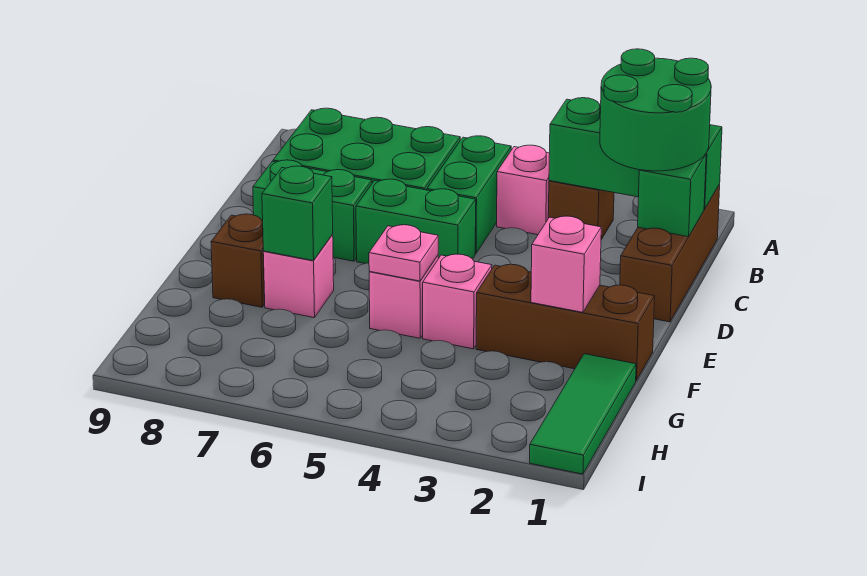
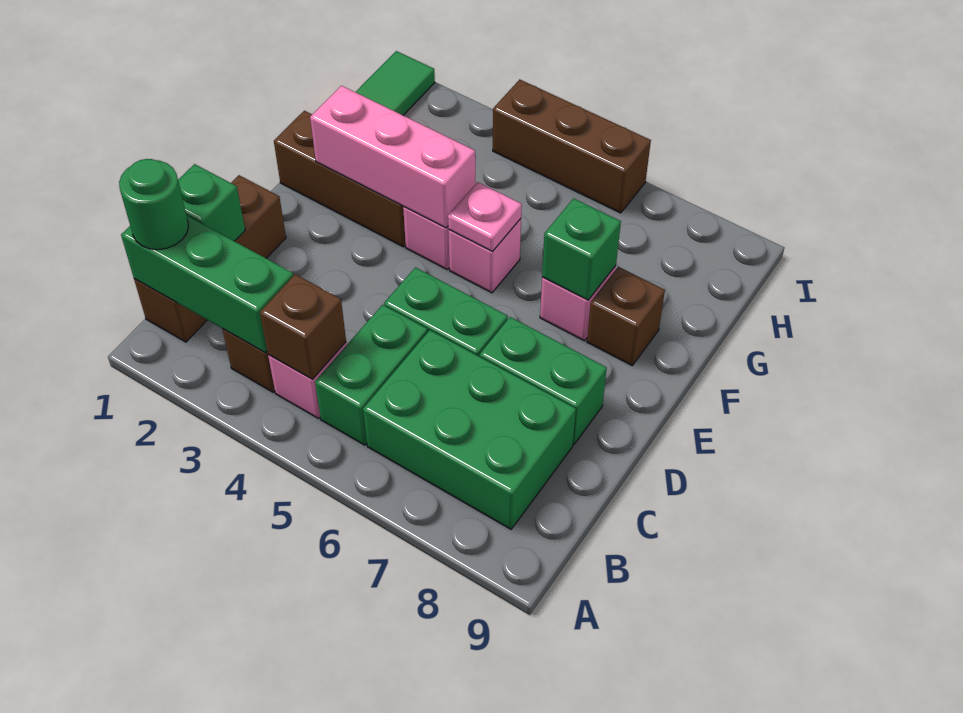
green 2x2 round brick [600,49,711,171] -> green 1x1 round brick [119,159,188,250]
none -> brown 1x1 brick [260,274,346,380]
pink 1x1 brick [531,216,601,312] -> pink 1x3 brick [310,86,475,228]
none -> brown 1x3 brick [493,79,651,213]

